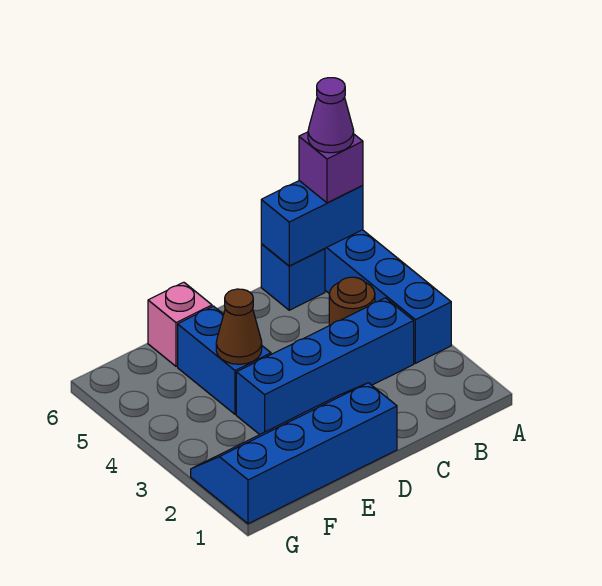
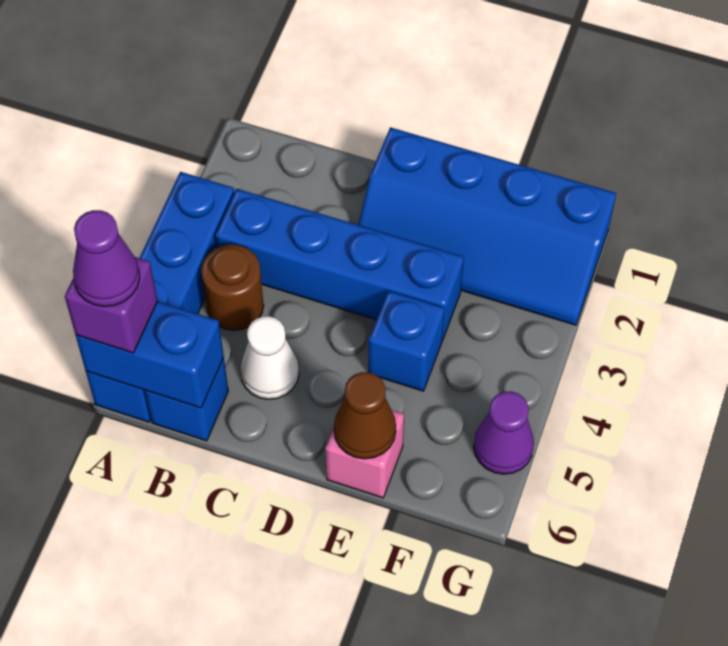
none -> white 1x1 cone [240,316,299,399]
blue 1x2 brick [178,306,271,414] -> blue 1x1 brick [368,291,444,391]
brown 1x1 cone [216,289,262,364] -> brown 1x1 cone moved to [334,372,396,459]
none -> purple 1x1 cone [474,391,534,474]

